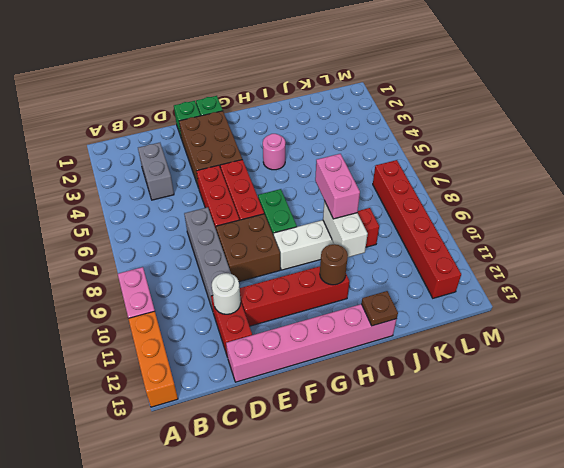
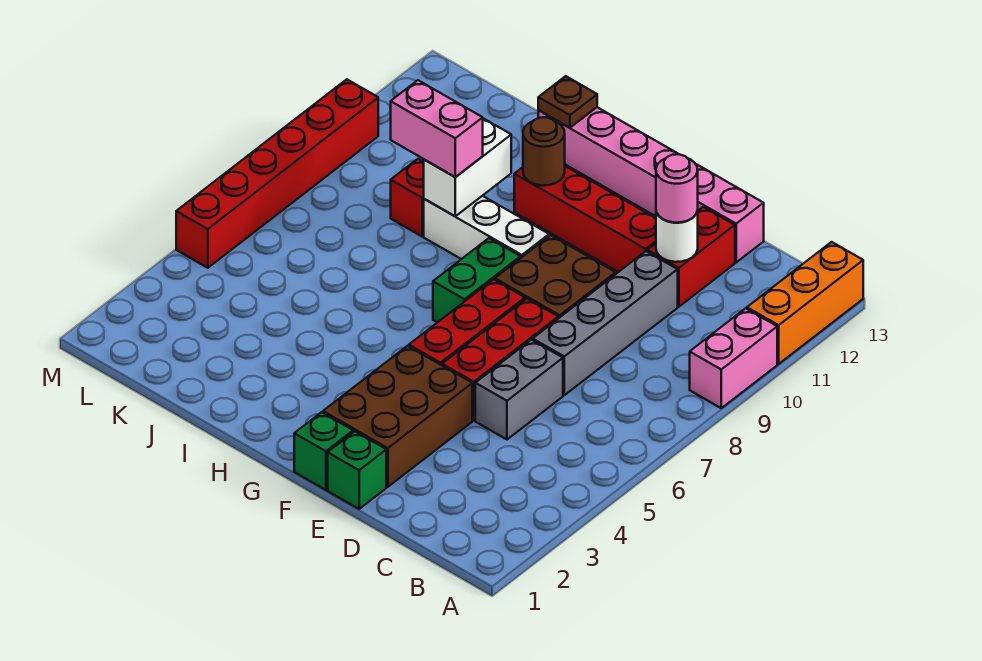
grey 1x2 brick [138,143,174,200] -> grey 1x2 brick moved to [475,340,563,439]
pink 1x1 round brick [263,134,285,170] -> pink 1x1 round brick moved to [656,154,698,223]
pink 1x2 brick [315,154,360,219] -> pink 1x2 brick turned to [391,80,483,177]
red 1x6 brick [373,160,461,298] -> red 1x6 brick moved to [176,79,378,268]

